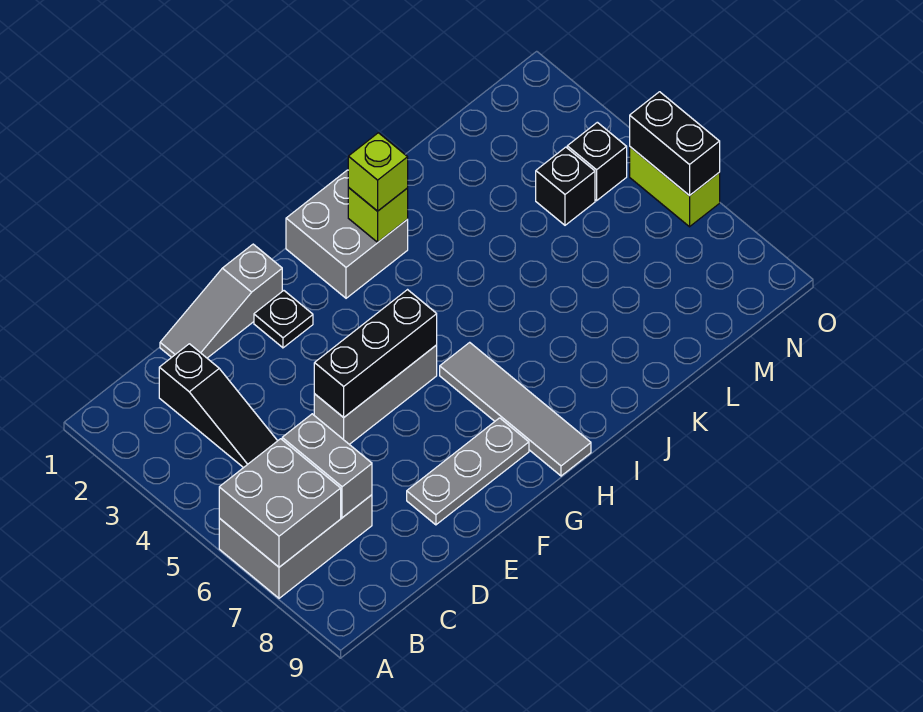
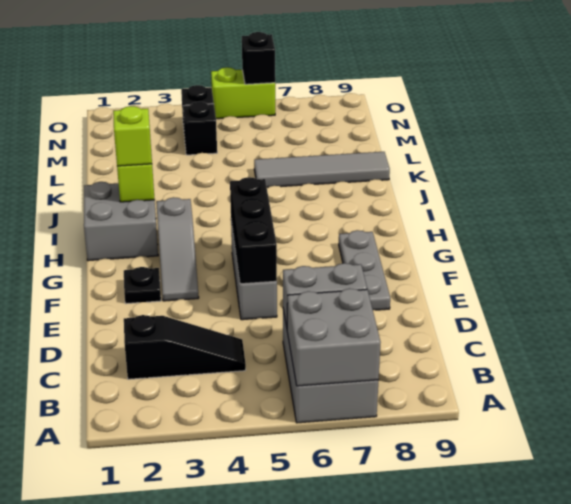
grey 1x3 slope [160,244,282,358] -> grey 1x3 slope moved to [156,197,199,301]
grey 1x4 tile [440,342,591,476] -> grey 1x4 tile moved to [254,152,390,187]
black 1x2 brick [630,92,720,196] -> black 1x1 brick [242,32,275,84]

